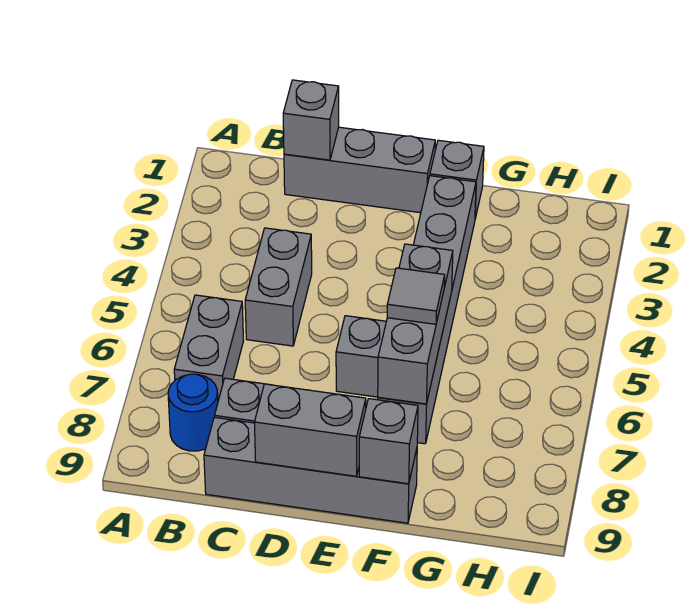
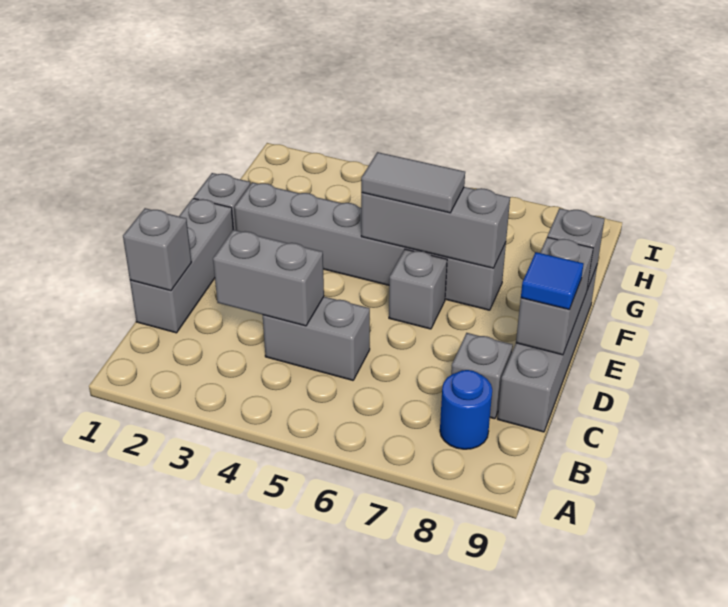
grey 1x2 brick [174,295,243,400] -> grey 1x2 brick moved to [213,230,324,326]
none -> blue 1x1 tile [521,252,583,309]
grey 1x1 tile [387,268,445,324] -> grey 1x2 tile [361,152,465,213]

